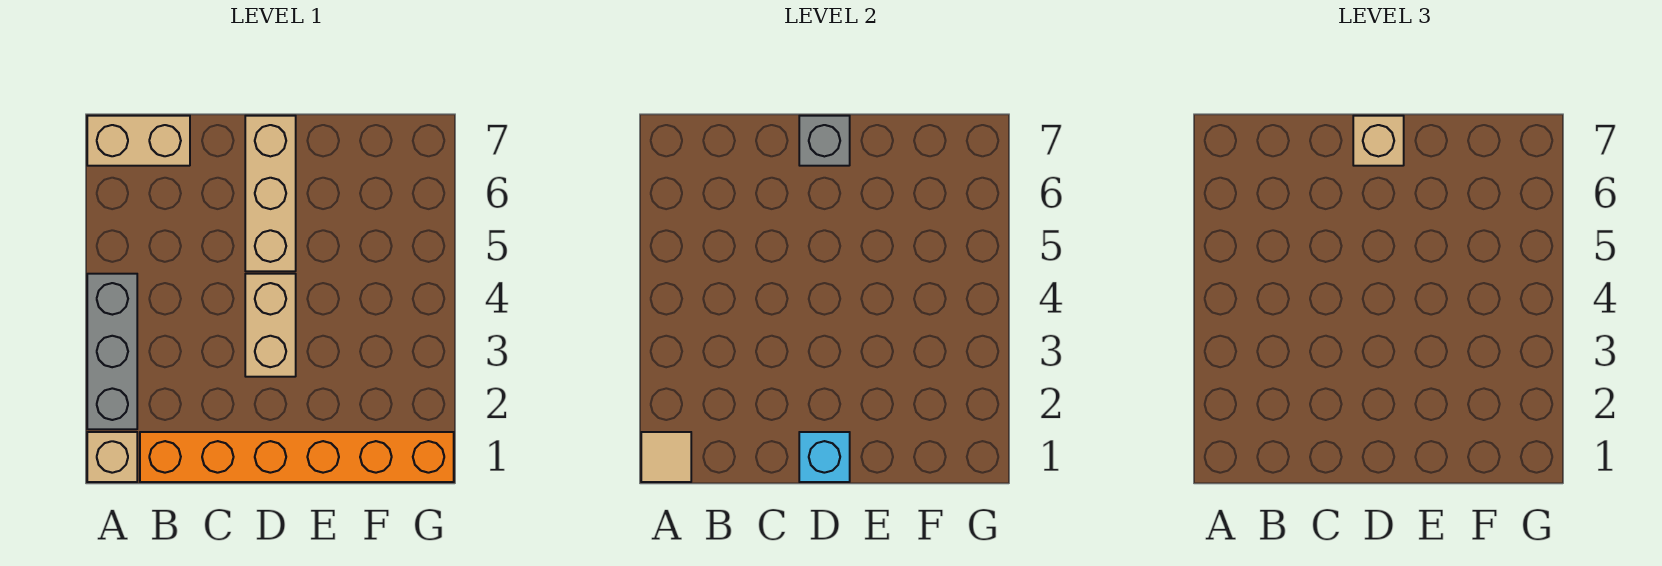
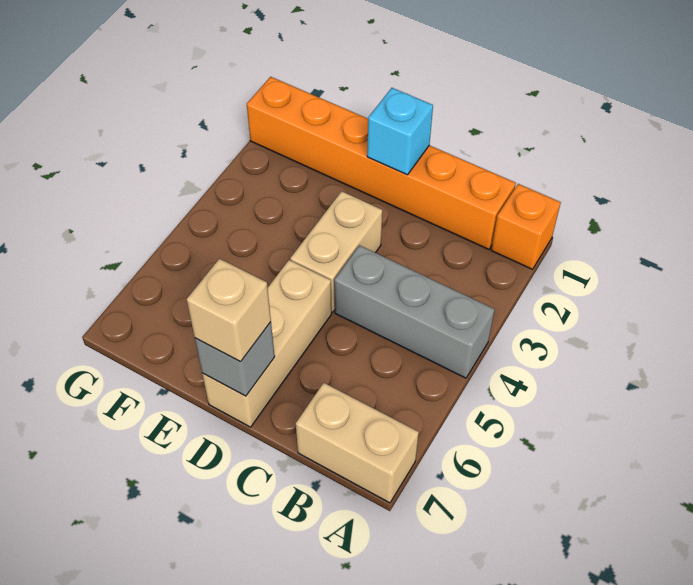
tan 1x1 brick [87,432,137,482] -> orange 1x1 brick [491,184,561,269]
tan 1x1 tile [641,432,691,482] -> none
grey 1x3 brick [87,274,137,429] -> grey 1x3 brick turned to [334,245,495,378]

